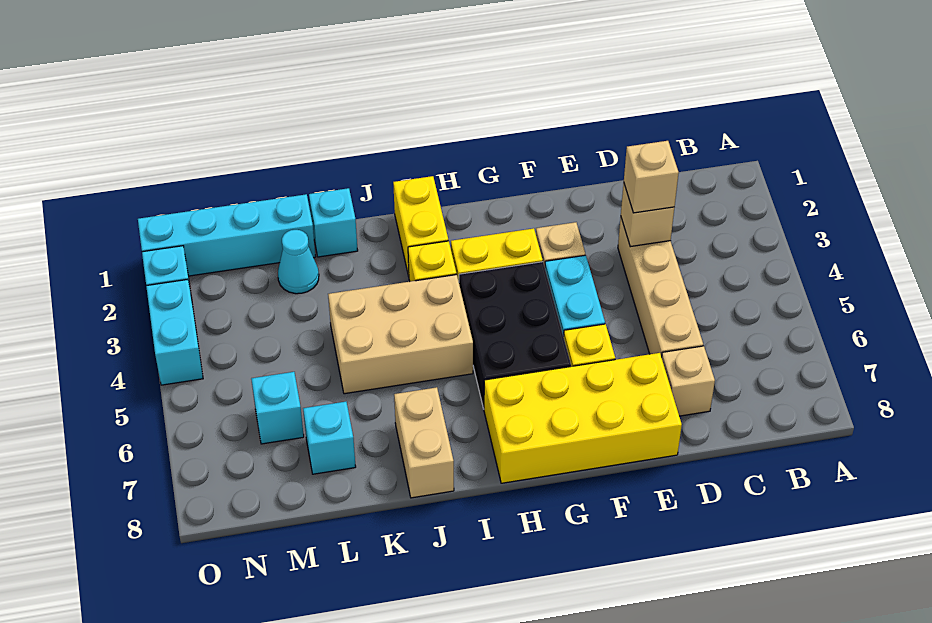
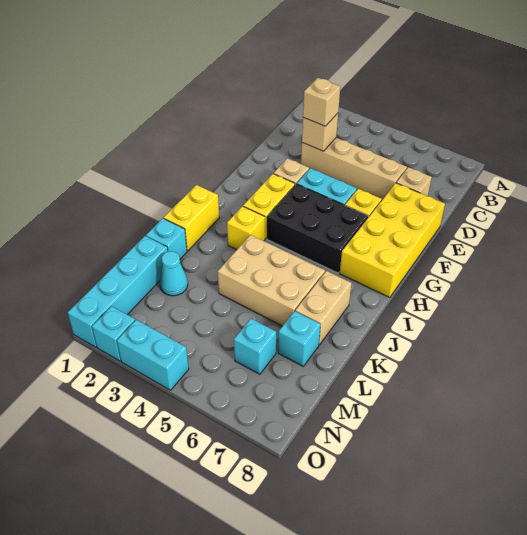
yellow 1x2 brick [393,176,448,276] -> yellow 1x2 brick turned to [164,185,219,251]
tan 2x3 brick [328,275,473,394] -> tan 2x3 brick turned to [218,235,325,326]
tan 1x2 brick [394,387,454,498] -> tan 1x2 brick turned to [295,271,352,345]

